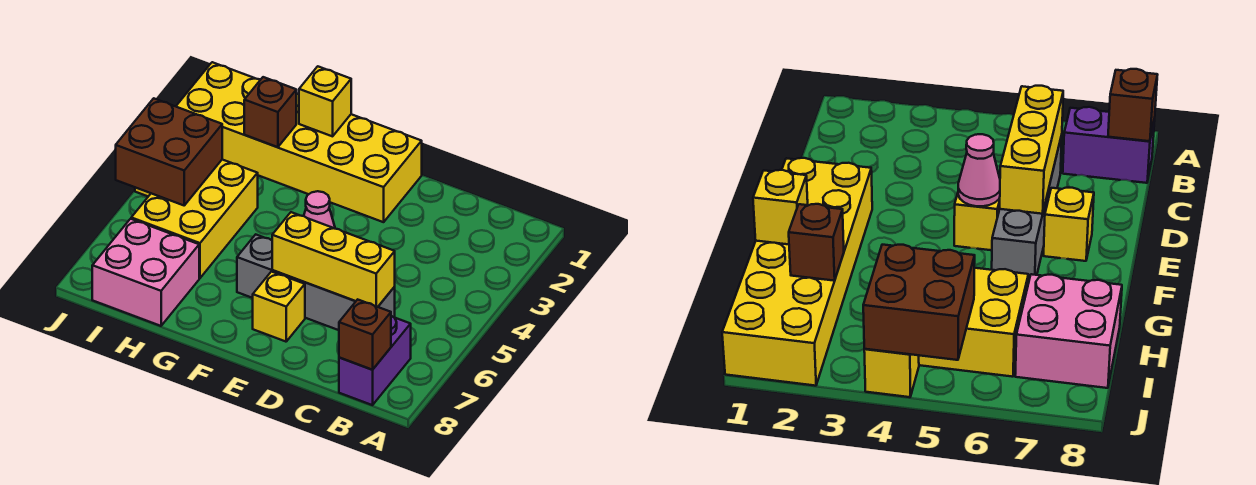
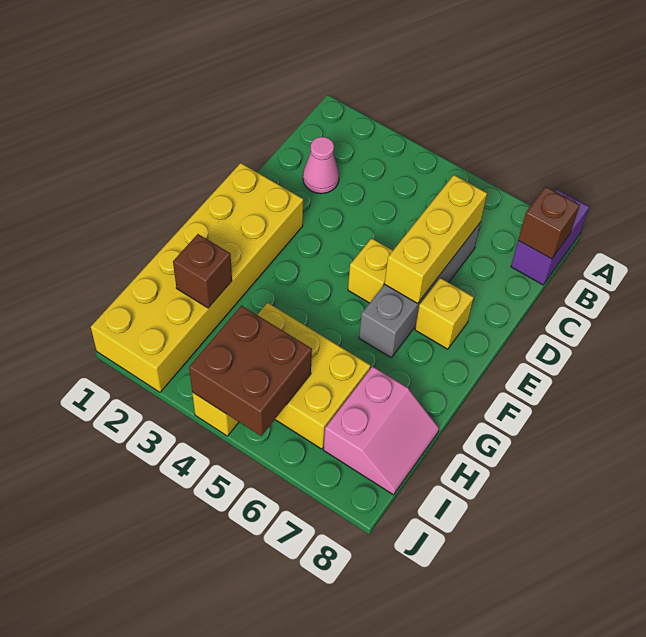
purple 1x2 brick [339,316,411,405] -> purple 1x2 brick turned to [511,189,589,285]
pink 1x1 cone [304,191,335,229] -> pink 1x1 cone moved to [303,137,339,194]
yellow 1x1 brick [299,66,351,136] -> none
pink 2x2 brick [92,219,199,326] -> pink 2x2 slope [324,366,439,495]

